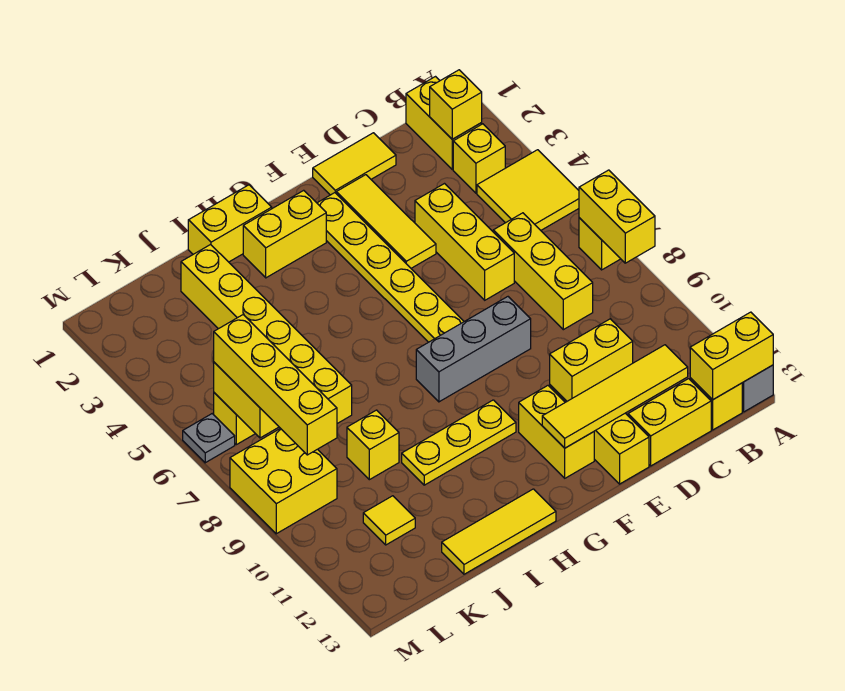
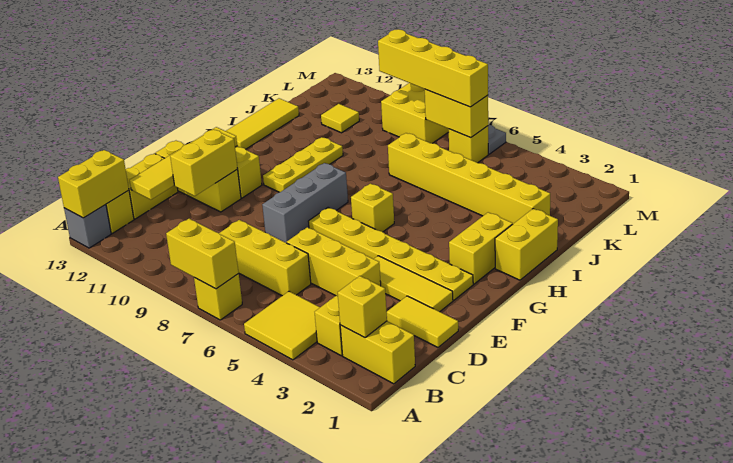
yellow 1x2 tile [313,133,396,195] -> yellow 1x2 tile turned to [387,296,458,347]
yellow 1x1 brick [347,410,399,480] -> yellow 1x1 brick moved to [351,183,394,232]

